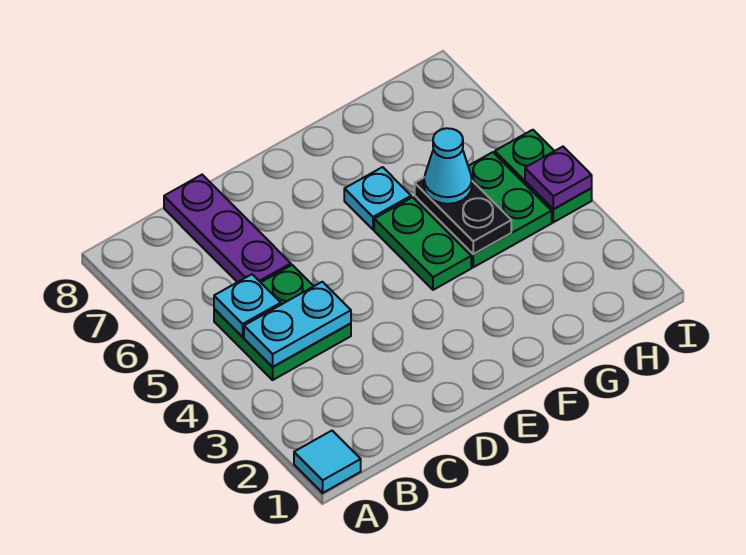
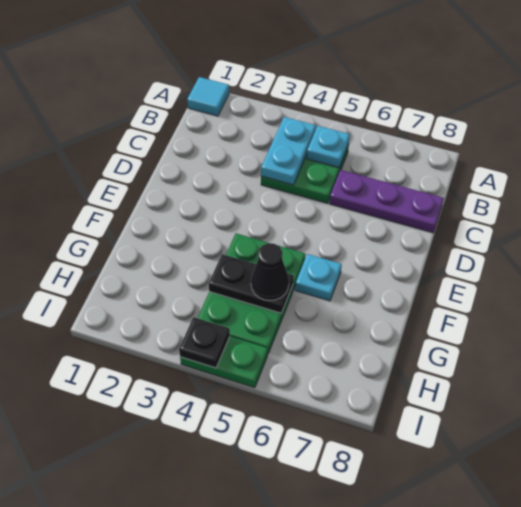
cyan 1x1 cone [424,128,472,204] -> black 1x1 cone [251,243,289,301]
purple 1x1 plate [525,147,592,209] -> black 1x1 plate [179,317,230,368]

